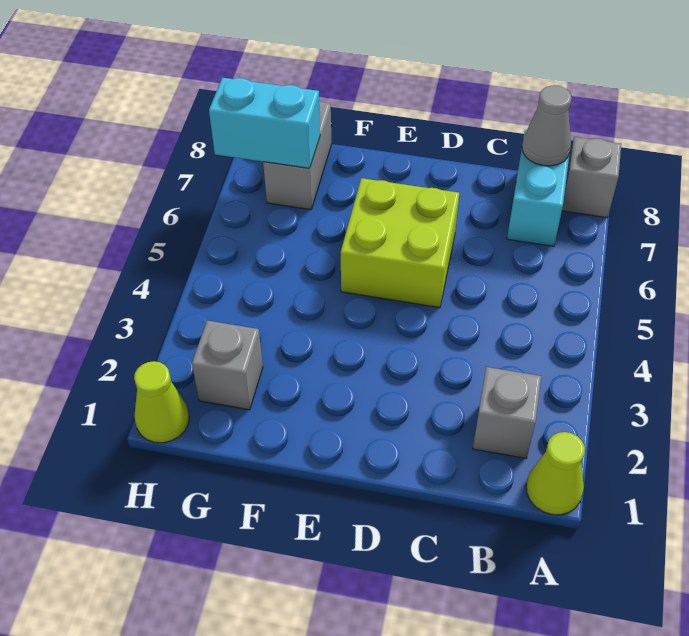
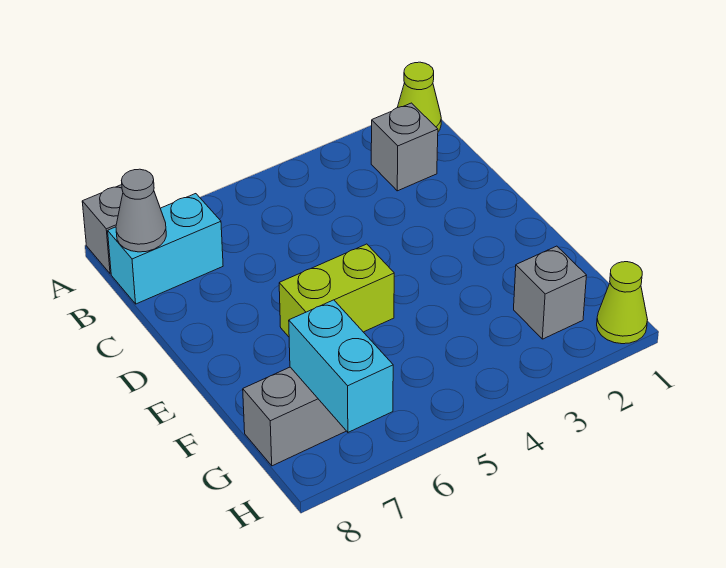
lime 2x2 brick [341,178,459,308] -> lime 1x2 brick [279,244,394,337]

